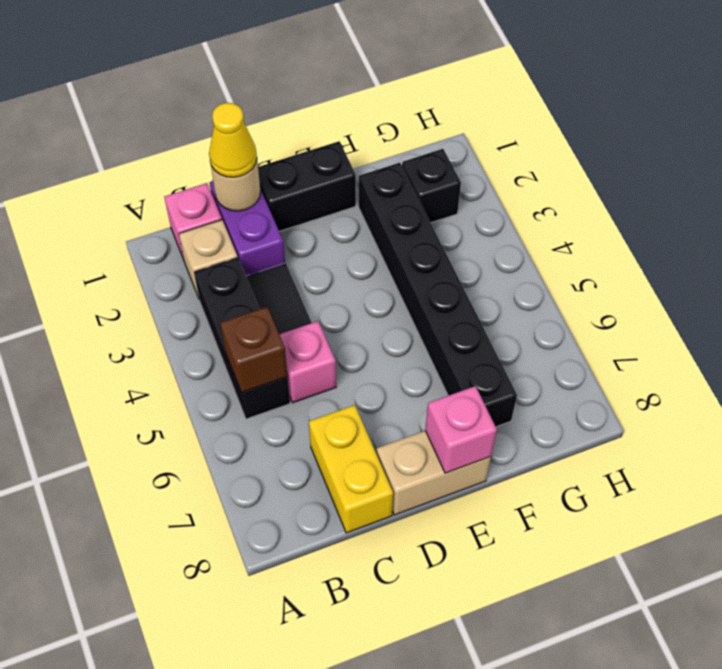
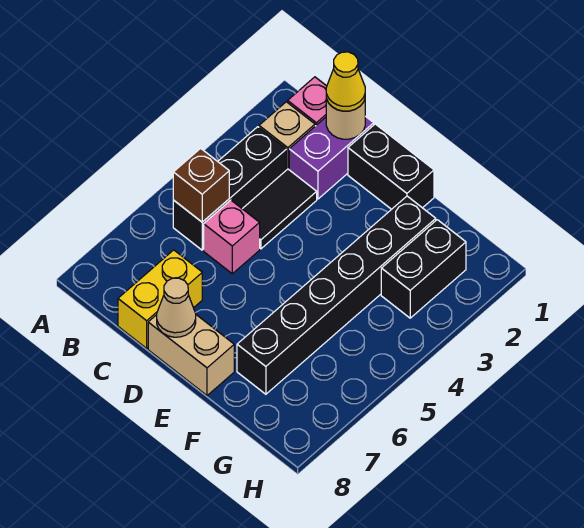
none -> tan 1x1 cone [157,278,196,337]
pink 1x1 brick [425,386,497,473] -> none
black 1x1 brick [402,149,461,223] -> black 1x2 brick [381,220,466,318]

